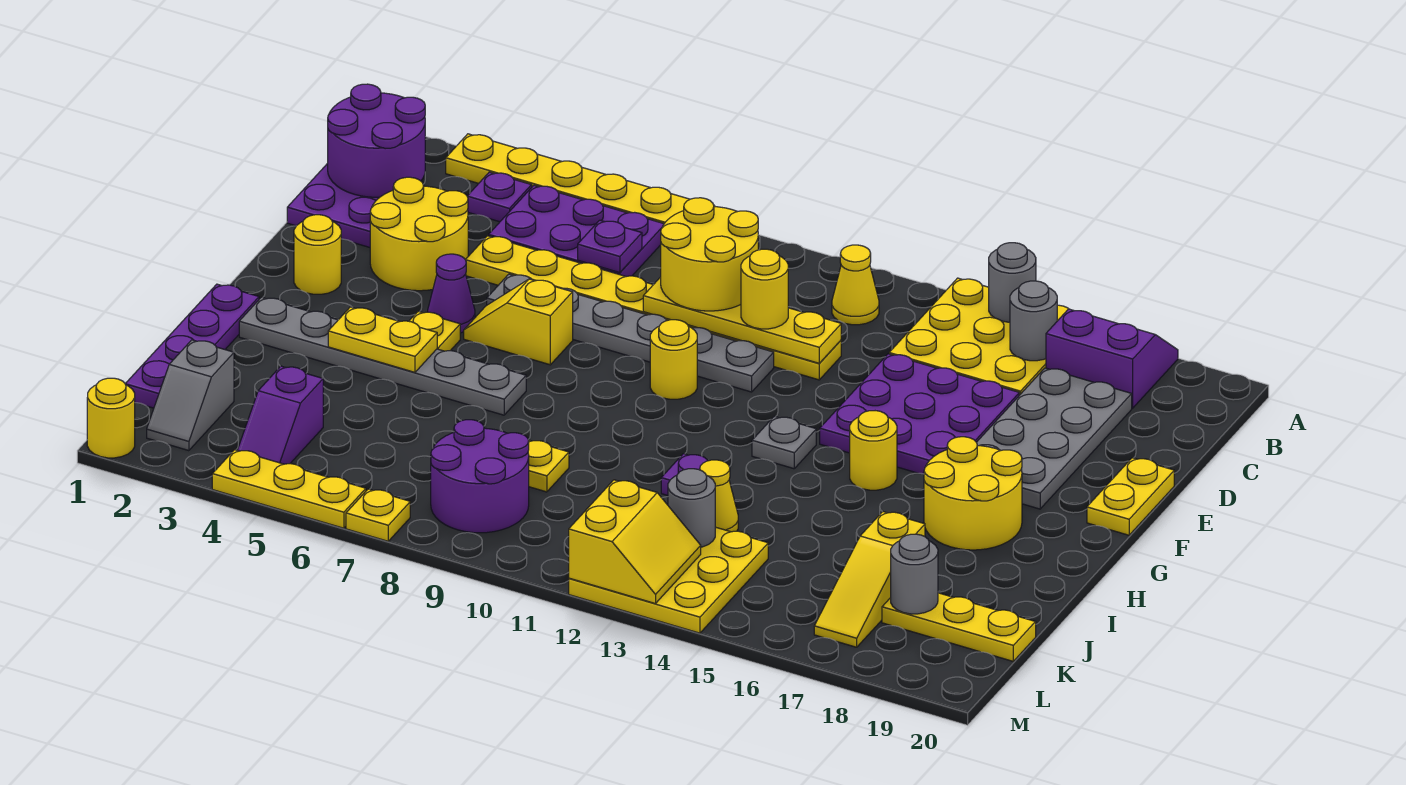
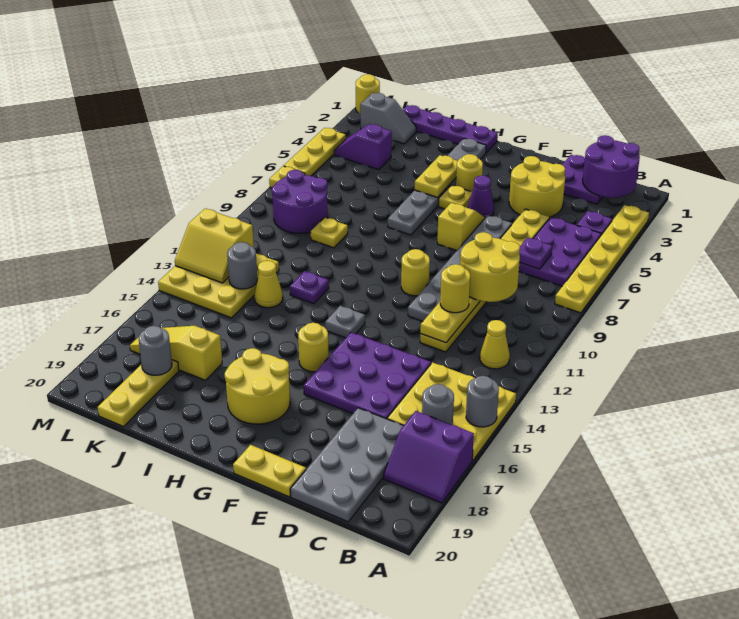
purple 2x2 slope [1046,309,1178,408] -> purple 2x2 slope turned to [384,411,474,503]
grey 2x4 plate [976,368,1132,509] -> grey 2x4 plate turned to [290,408,404,522]
yellow 1x1 round brick [294,215,341,294] -> yellow 1x1 round brick moved to [456,154,483,192]
grey 1x2 slope [147,340,234,451] -> grey 1x2 slope turned to [360,93,416,144]

